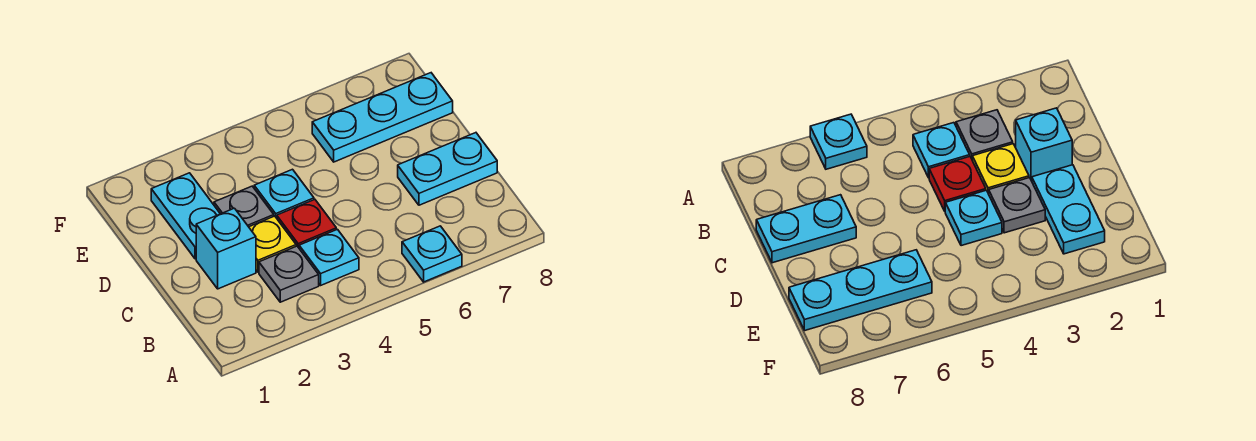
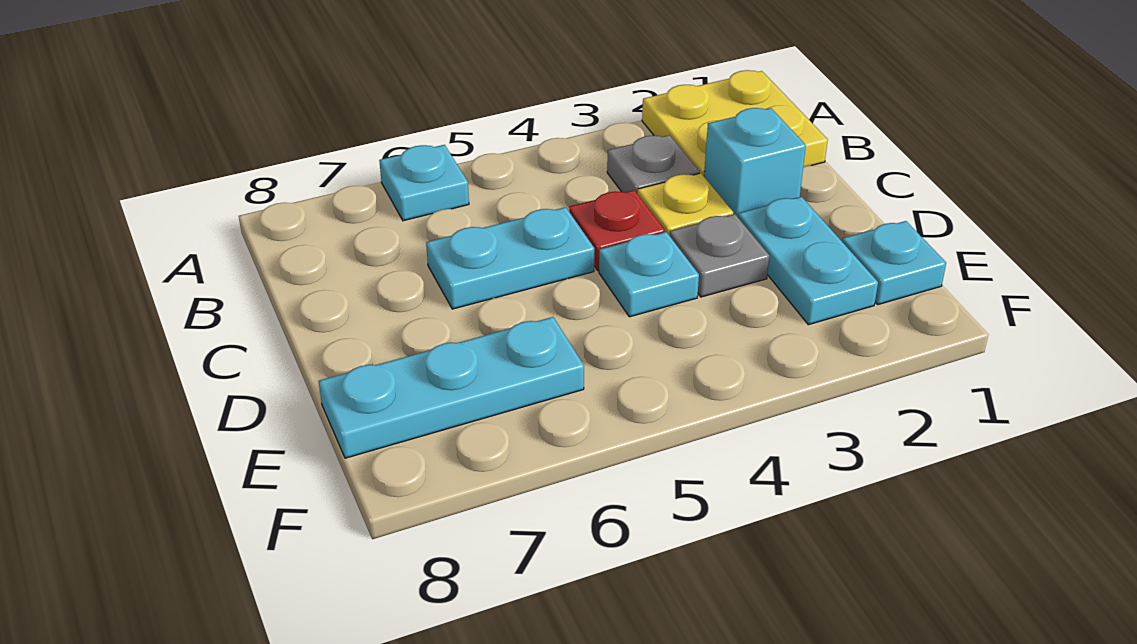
none -> yellow 2x2 plate [642,70,828,176]
cyan 1x1 plate [299,229,359,285] -> cyan 1x1 plate moved to [842,221,946,305]
cyan 1x2 plate [398,133,497,205] -> cyan 1x2 plate moved to [426,207,594,309]

